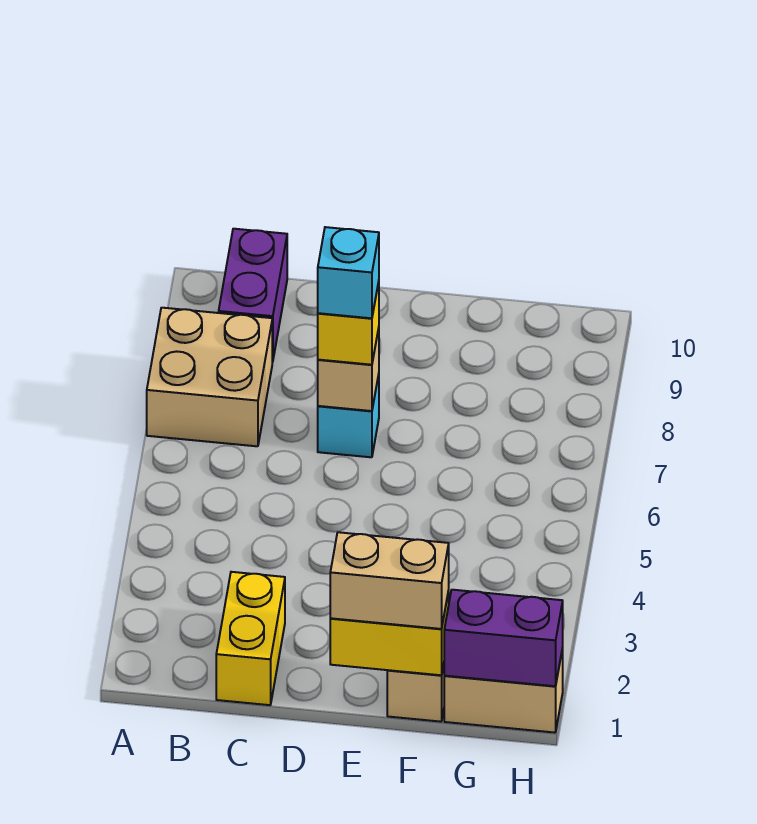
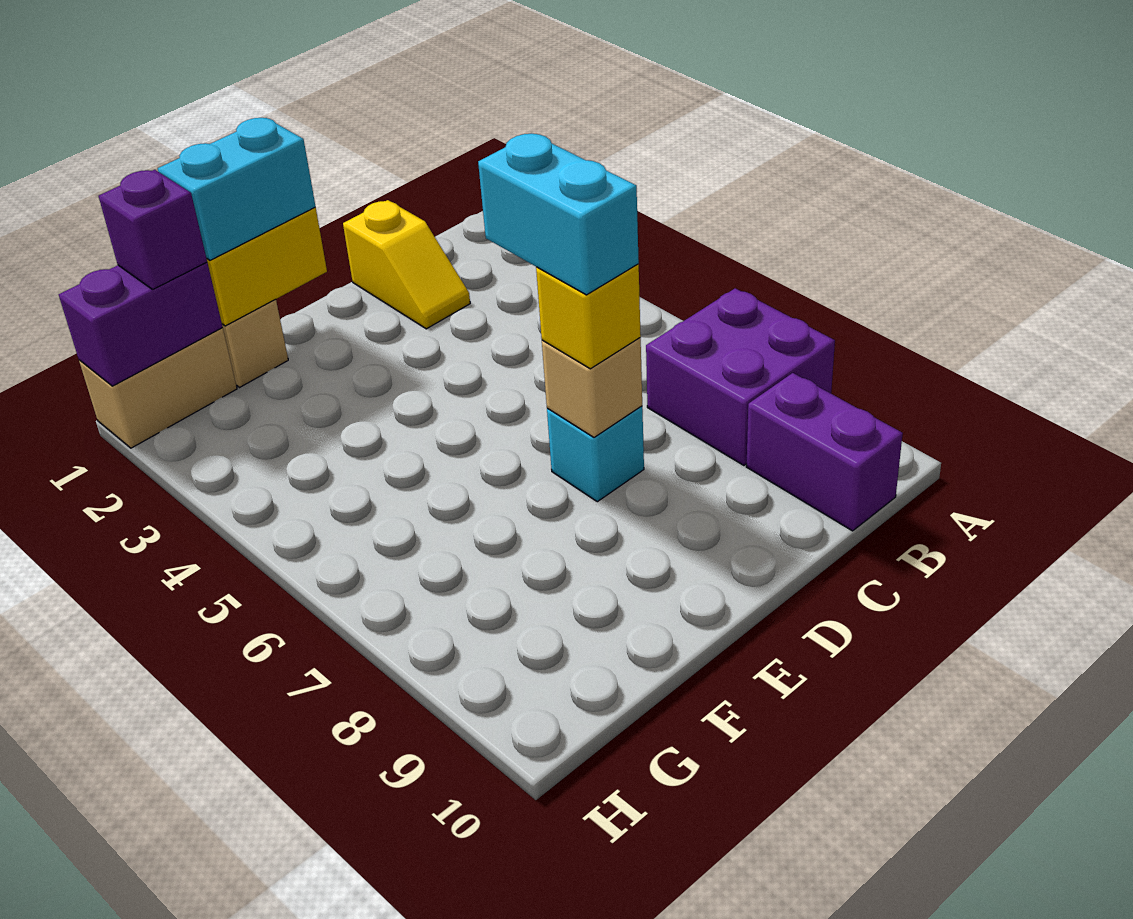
tan 2x2 brick [147,308,272,446] -> purple 2x2 brick [646,288,835,465]
yellow 1x2 brick [216,572,285,705] -> yellow 1x2 slope [343,200,470,329]
cyan 1x1 brick [318,227,379,318] -> cyan 1x2 brick [478,134,639,295]
tan 1x2 brick [330,532,449,629] -> cyan 1x2 brick [158,118,316,260]
none -> purple 1x1 brick [99,170,207,289]

